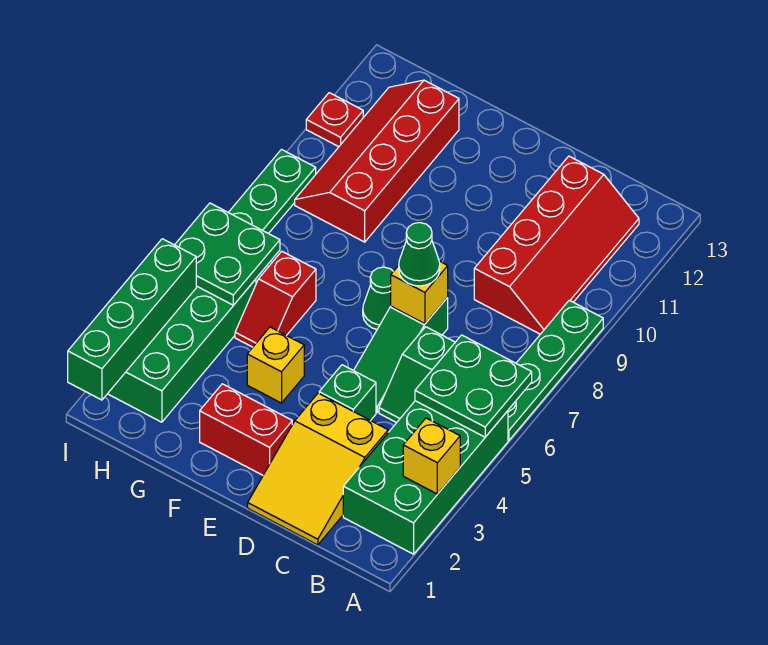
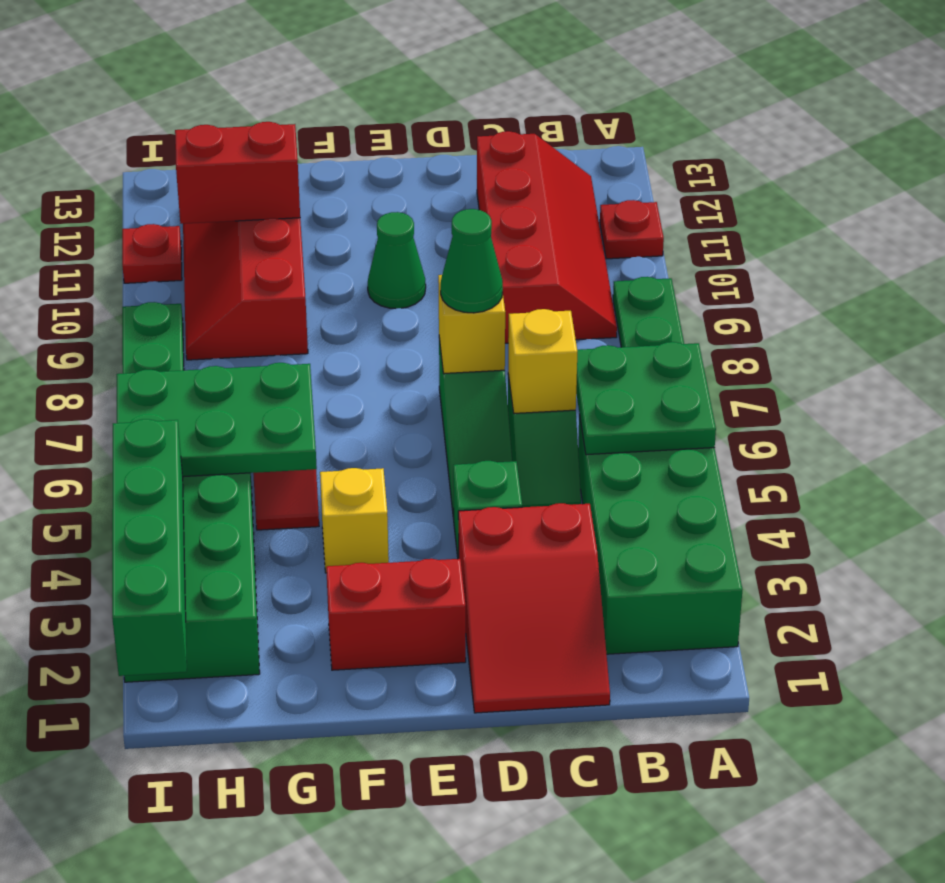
yellow 1x1 brick [403,418,460,494] -> yellow 1x1 brick moved to [508,309,577,413]
none -> red 1x1 plate [600,200,664,259]
yellow 2x3 slope [248,393,388,545] -> red 2x3 slope [458,503,610,713]
green 1x1 cone [363,267,393,330] -> green 1x1 cone moved to [368,212,426,309]
none -> red 1x2 brick [175,122,300,224]
green 2x2 plate [175,203,280,305] -> green 2x3 plate [117,363,317,477]

